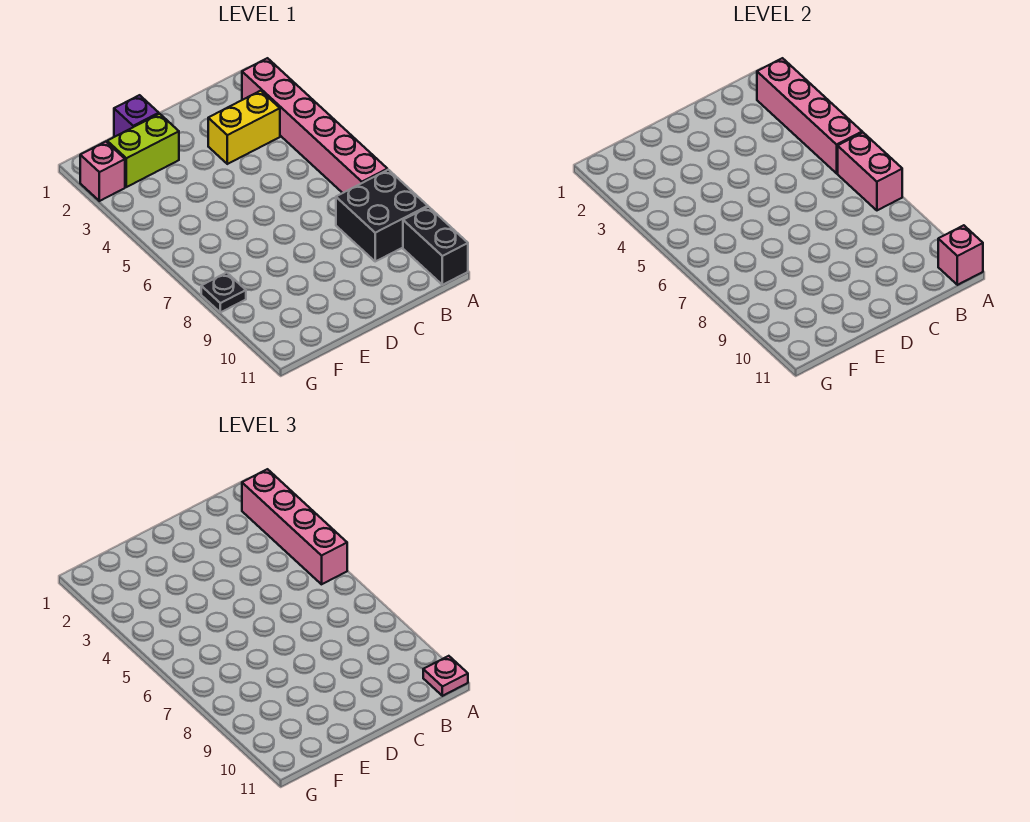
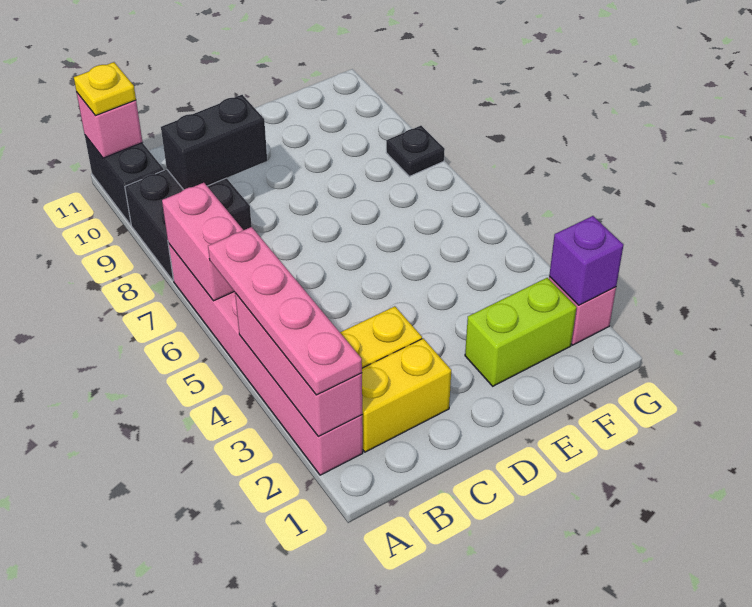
pink 1x4 brick [757,58,862,173] -> pink 1x3 brick [235,293,362,437]
pink 1x4 brick [242,469,347,584] -> pink 1x4 plate [208,227,362,395]
pink 1x1 plate [423,656,468,696] -> yellow 1x1 plate [74,62,136,116]
none -> yellow 1x2 brick [362,338,451,452]
none -> black 1x2 brick [161,95,267,190]
purple 1x1 brick [114,95,159,137] -> purple 1x1 brick moved to [549,216,623,305]

